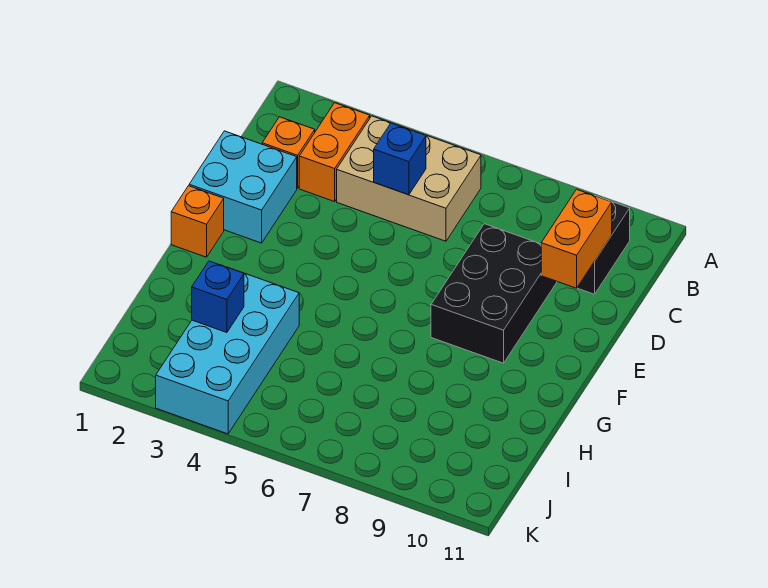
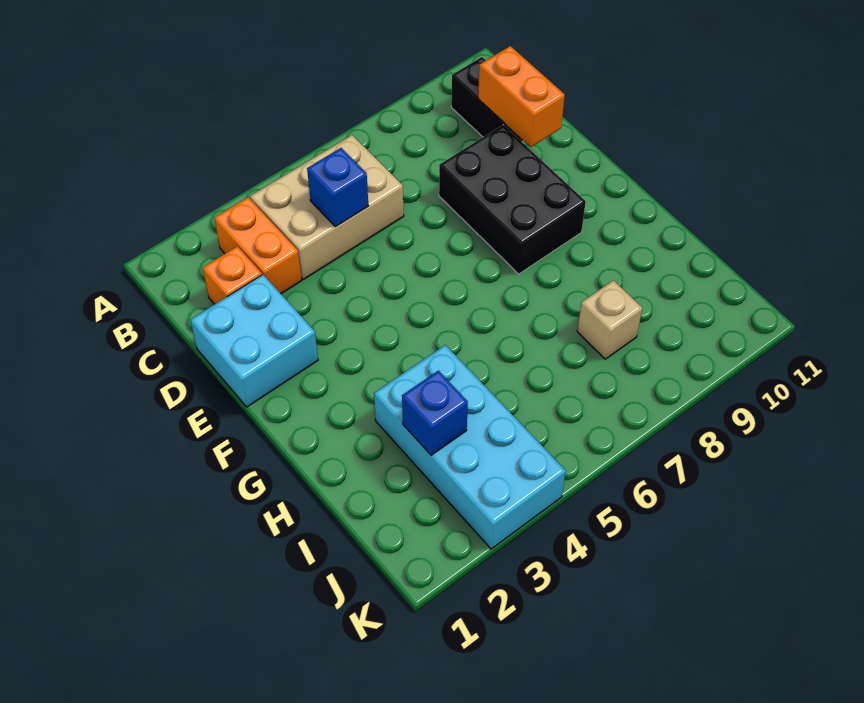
orange 1x1 brick [171,186,224,257] -> none
none -> tan 1x1 brick [577,280,642,359]

